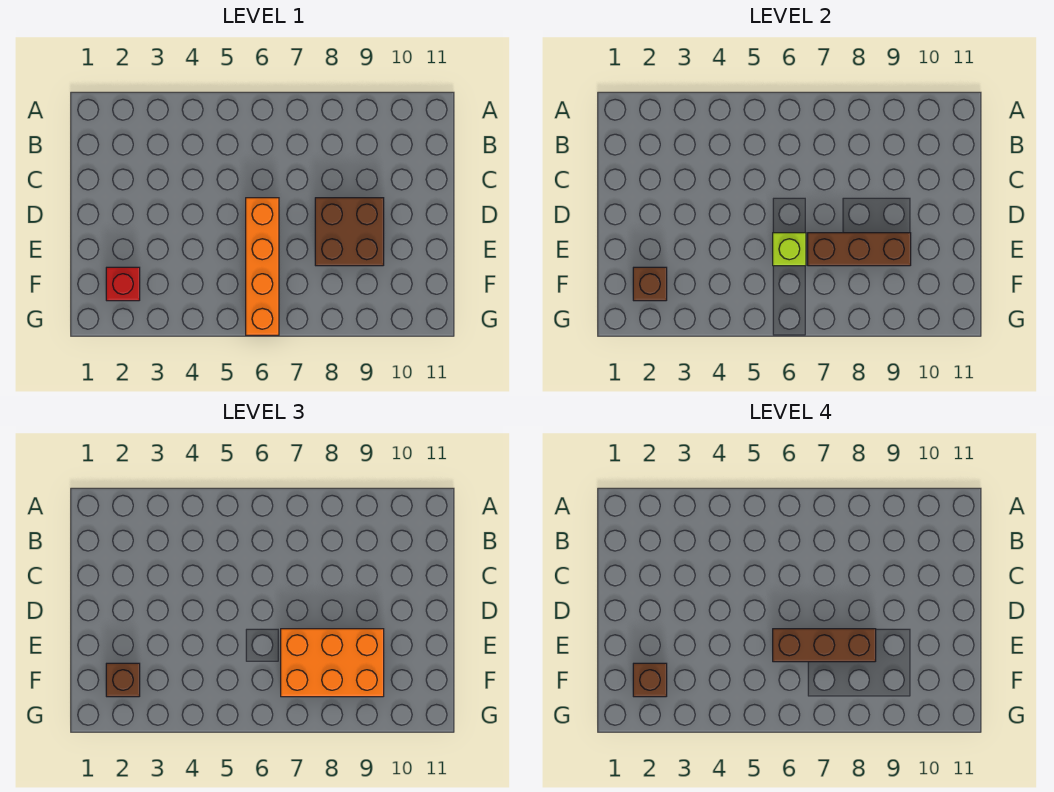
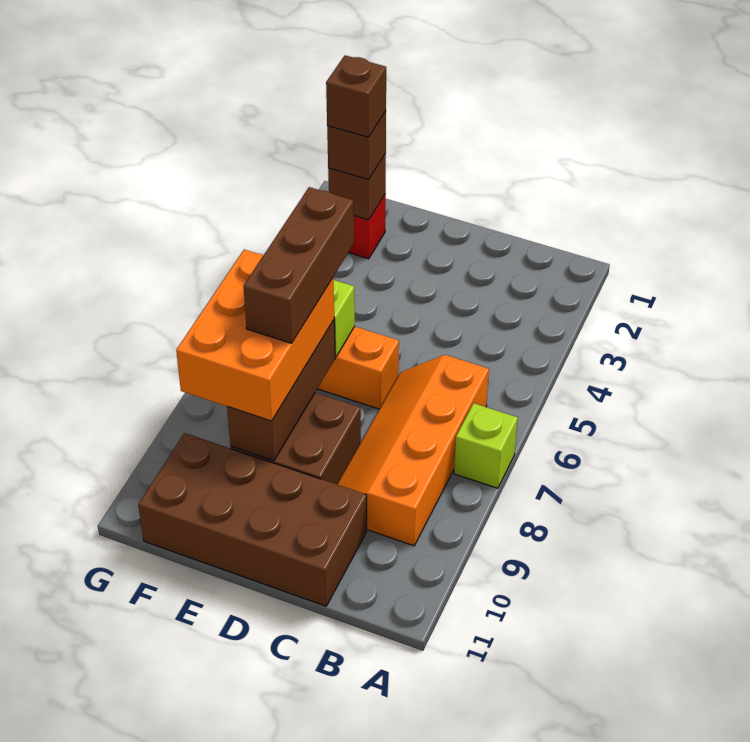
none -> lime 1x1 brick [454,403,518,488]
none -> orange 2x4 slope [337,355,489,546]
none -> brown 2x4 brick [138,433,367,606]

